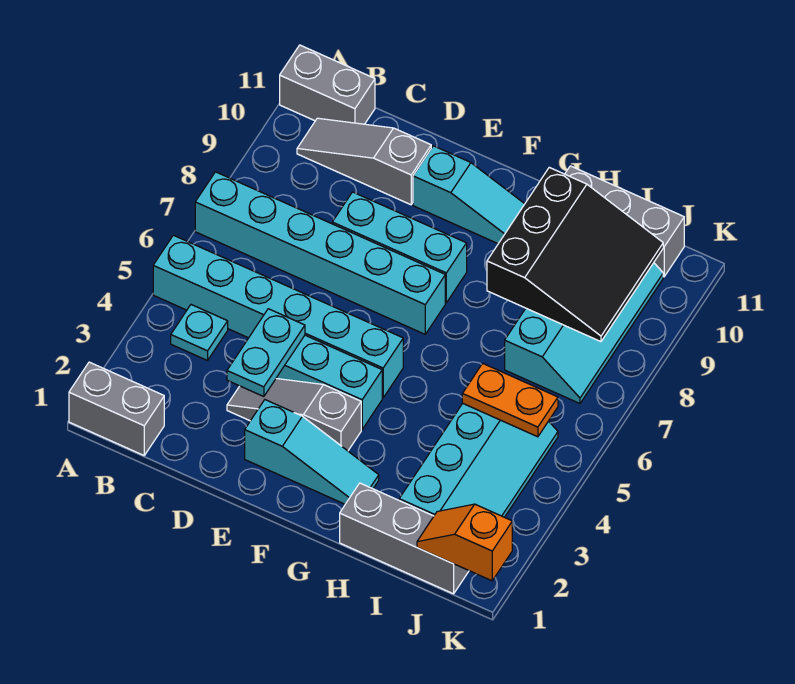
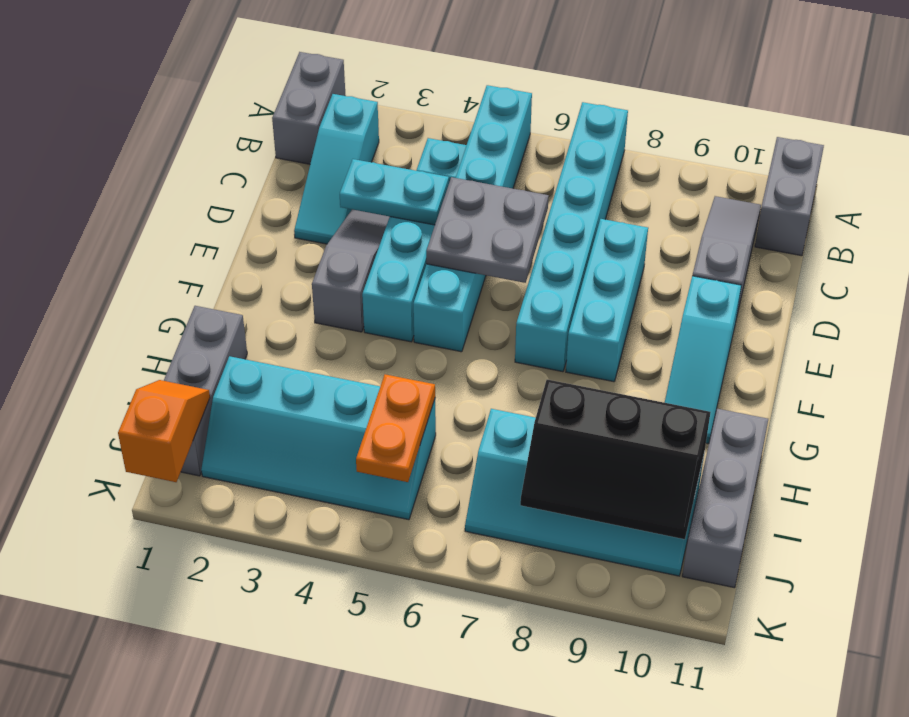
none -> grey 2x2 plate [426,177,549,283]
cyan 1x3 slope [245,400,379,504] -> cyan 1x3 slope moved to [294,94,379,244]
black 3x3 slope [487,167,663,342] -> black 2x3 slope [520,380,710,539]

